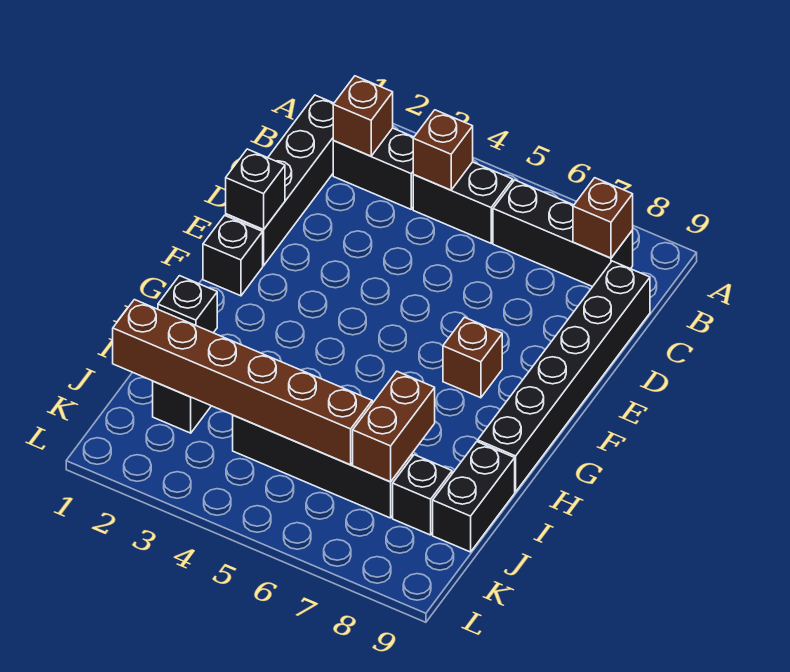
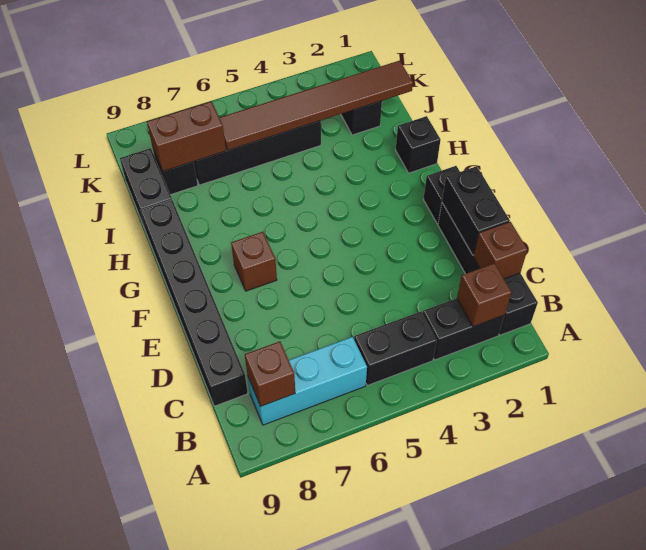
brown 1x1 brick [413,110,473,190] -> brown 1x1 brick moved to [474,222,527,279]
black 1x3 brick [493,180,633,287] -> cyan 1x3 brick [248,337,367,425]
black 1x1 brick [226,149,285,230] -> black 1x2 brick [442,166,510,255]
brown 1x2 brick [353,372,435,482] -> brown 1x2 brick turned to [147,101,226,171]
brown 1x6 brick [113,300,372,465] -> brown 1x6 tile [219,61,413,150]

